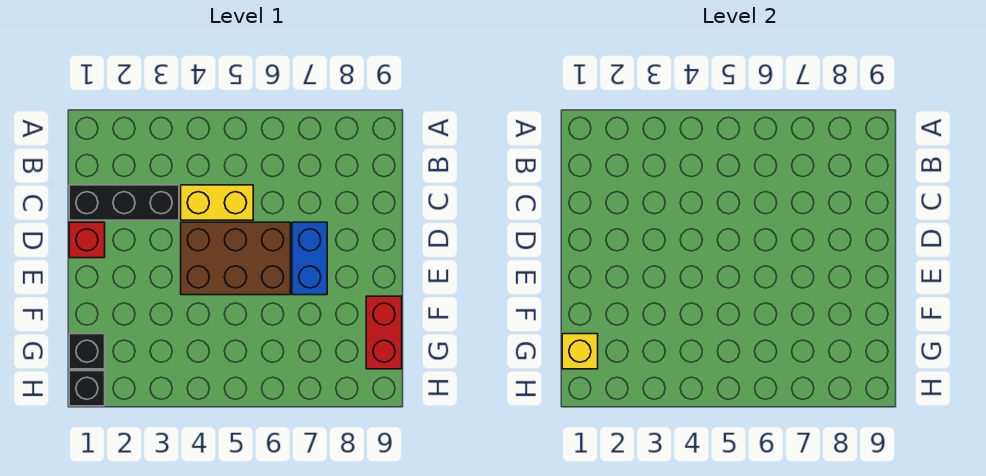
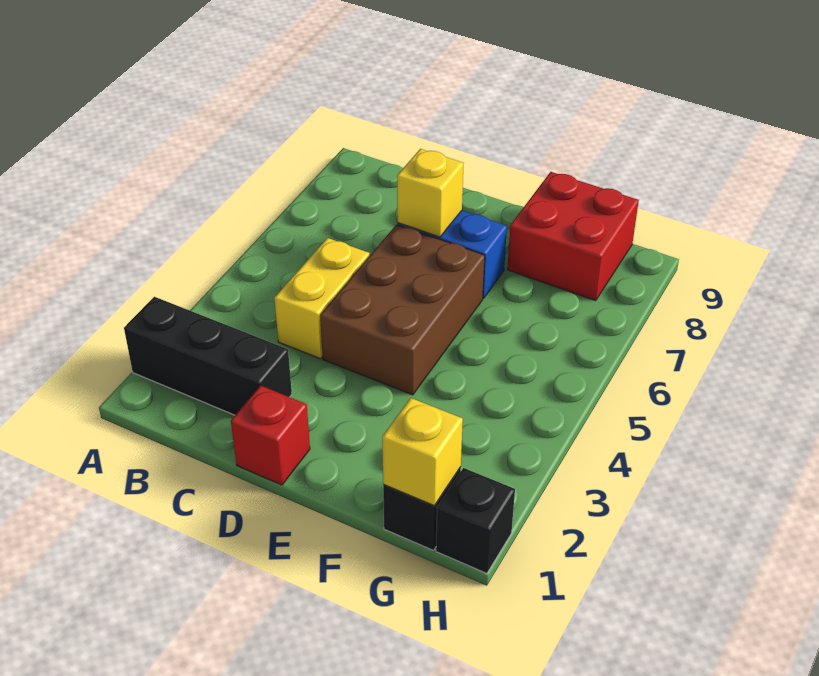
black 1x3 brick [69,185,179,220] -> black 1x3 brick turned to [124,297,292,415]
none -> yellow 1x1 brick [397,149,464,237]
red 1x2 brick [366,296,402,369] -> red 2x2 brick [507,172,639,301]

